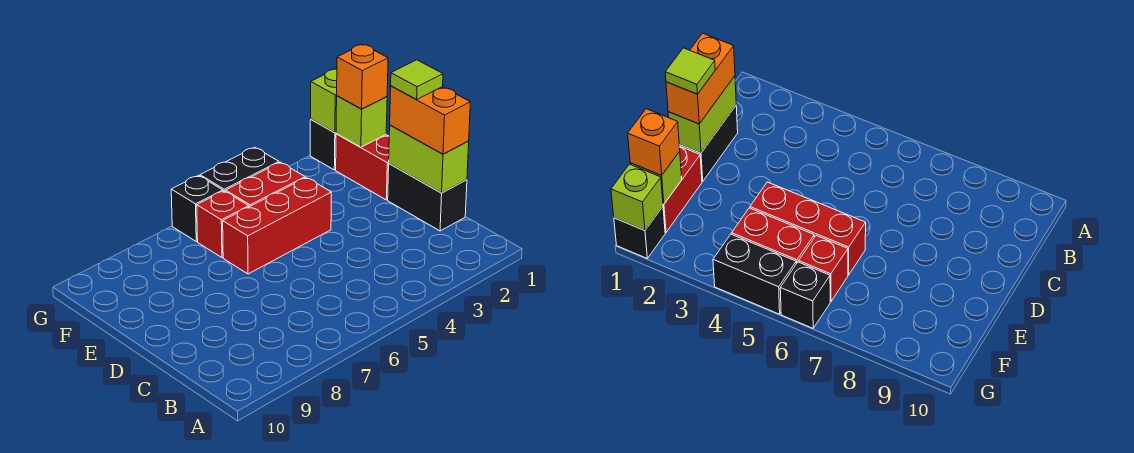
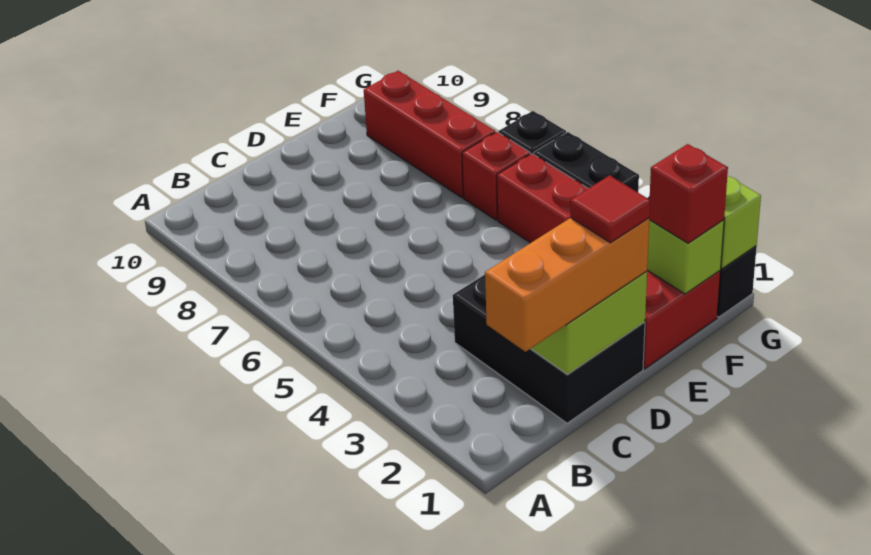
black 1x2 brick [388,164,467,231] -> black 2x3 brick [453,275,645,423]
orange 1x2 brick [390,86,470,154] -> orange 1x3 brick [485,218,649,352]
lime 1x1 tile [391,60,443,100] -> red 1x1 tile [570,175,650,243]
red 1x3 brick [223,177,331,274] -> red 1x3 brick moved to [364,71,495,198]
orange 1x1 brick [337,45,388,109] -> red 1x1 brick [649,144,728,243]

